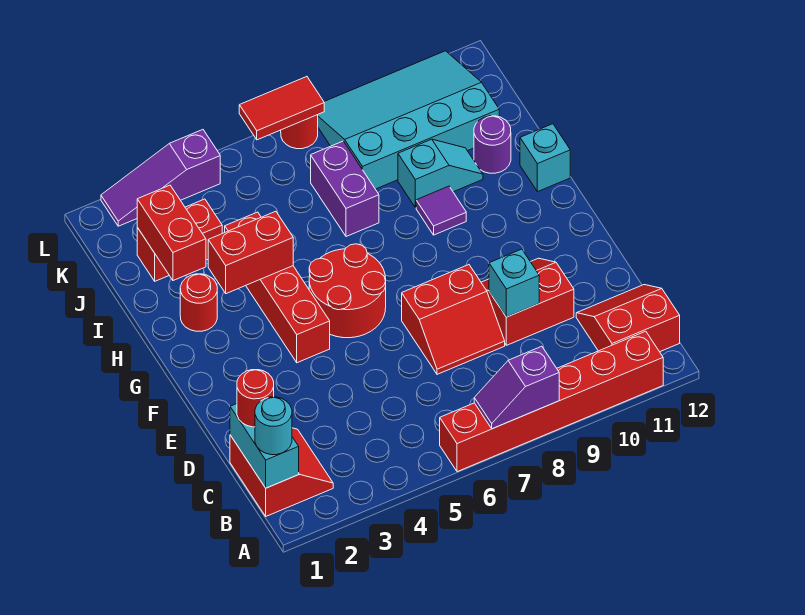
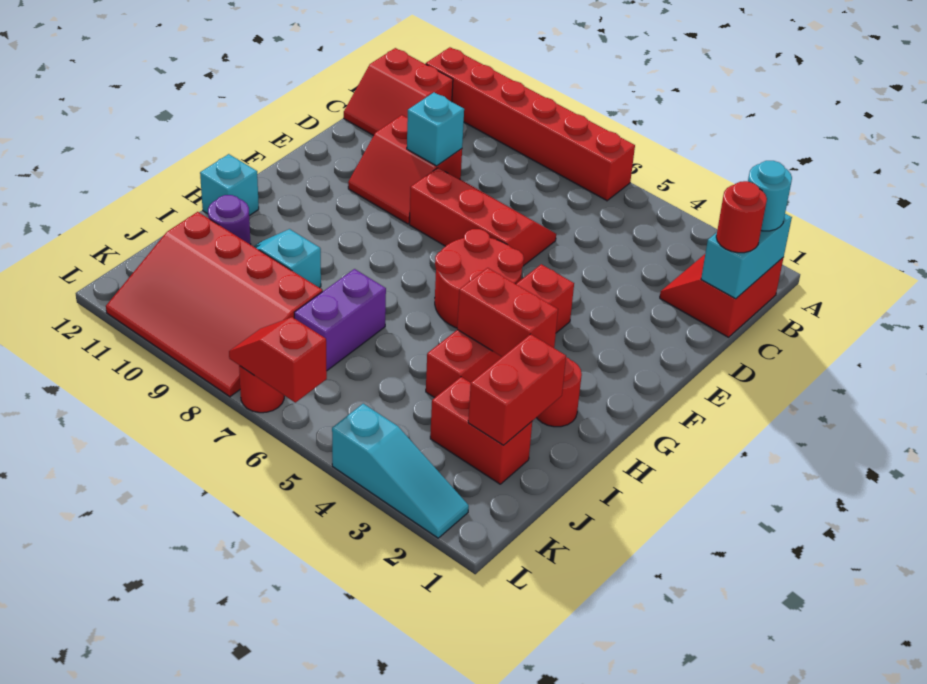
purple 1x2 slope [474,346,559,429] -> none
red 2x2 slope [402,265,505,374] -> red 2x3 slope [409,168,556,266]
purple 1x1 tile [416,186,466,235] -> none
cyan 3x4 slope [318,51,499,189] -> red 3x4 slope [106,212,322,397]
purple 1x3 slope [101,130,220,226] -> cyan 1x3 slope [332,404,469,538]
red 1x2 tile [239,77,324,140] -> red 1x2 slope [229,317,327,403]

